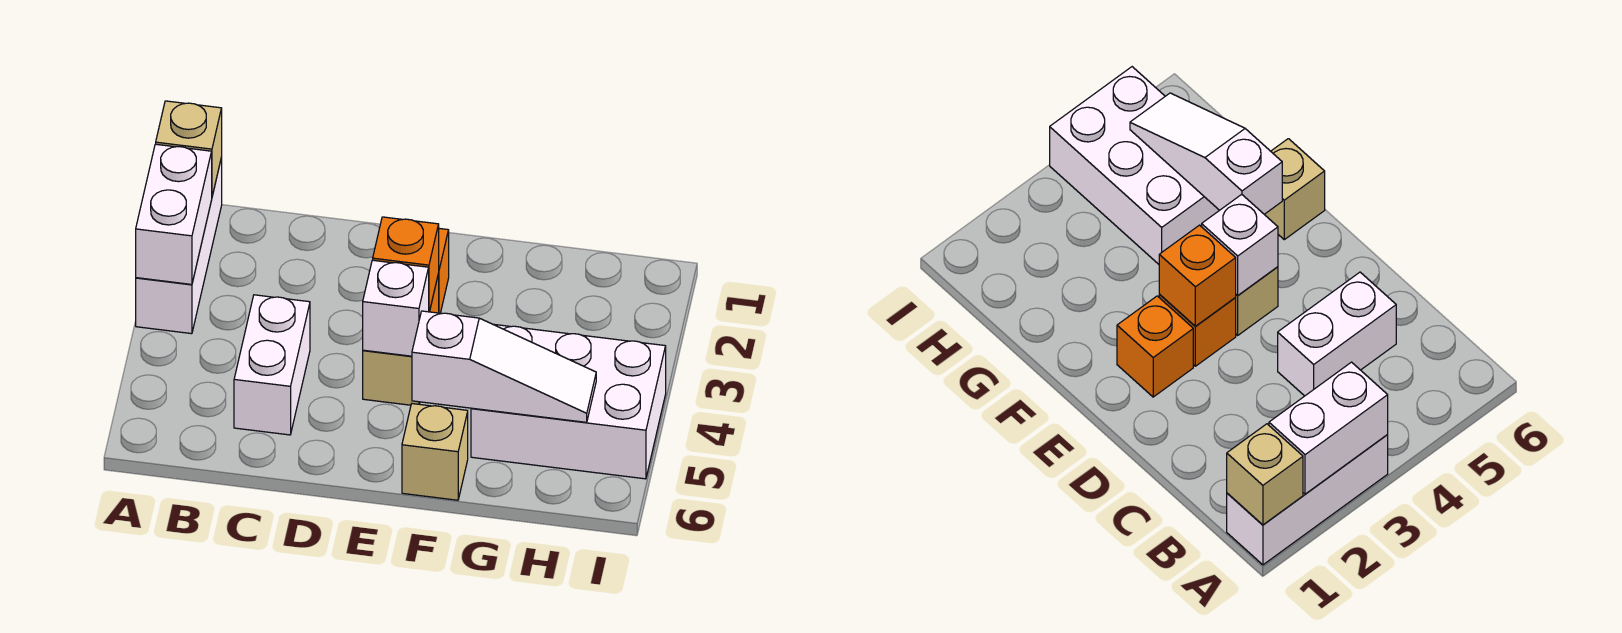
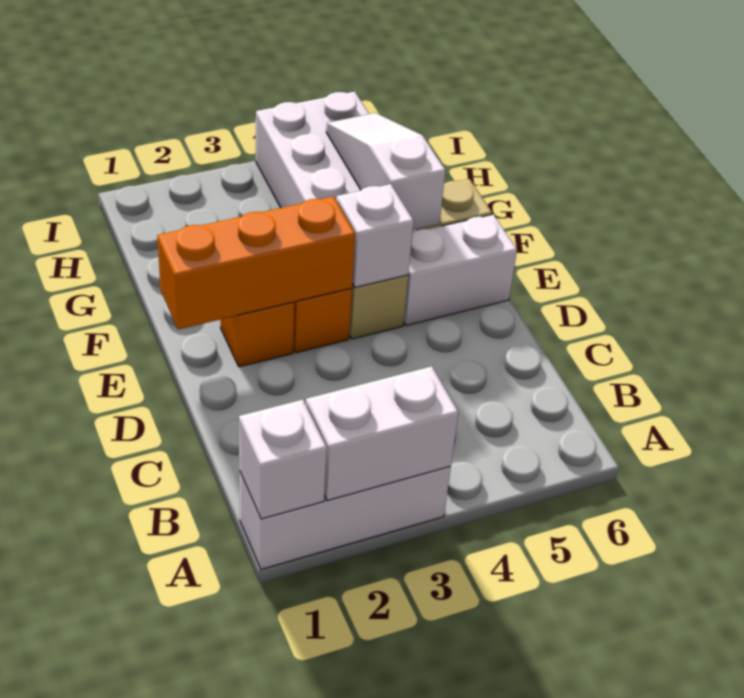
tan 1x1 brick [156,101,222,196] -> white 1x1 brick [239,400,327,519]
white 1x2 brick [234,295,310,435] -> white 1x2 brick moved to [404,215,517,325]
orange 1x1 brick [373,217,439,312] -> orange 1x3 brick [157,197,355,329]

